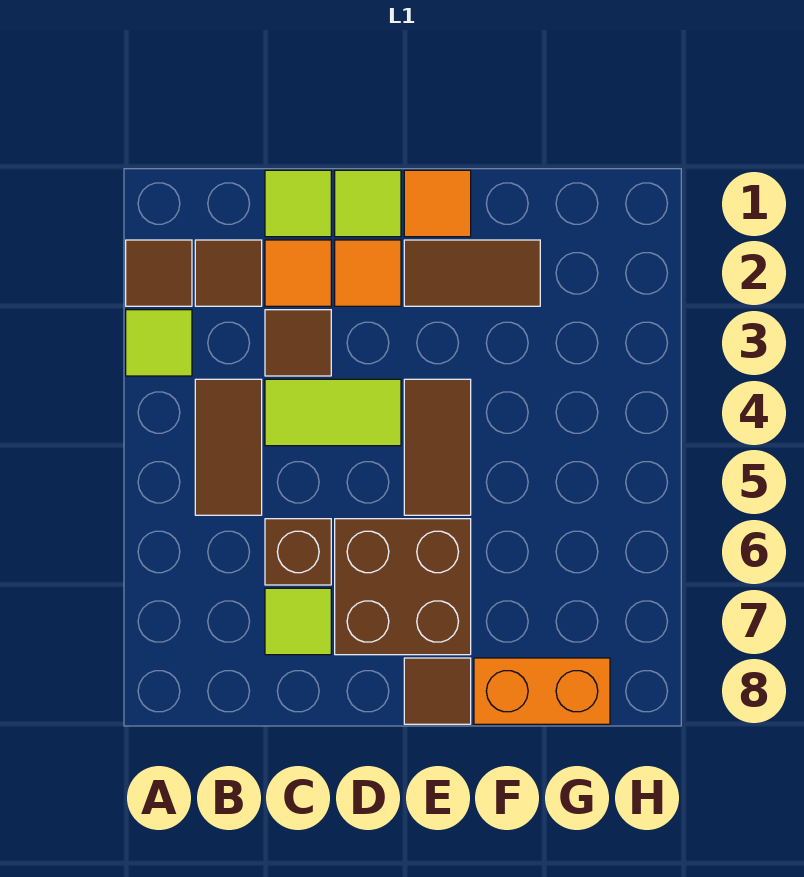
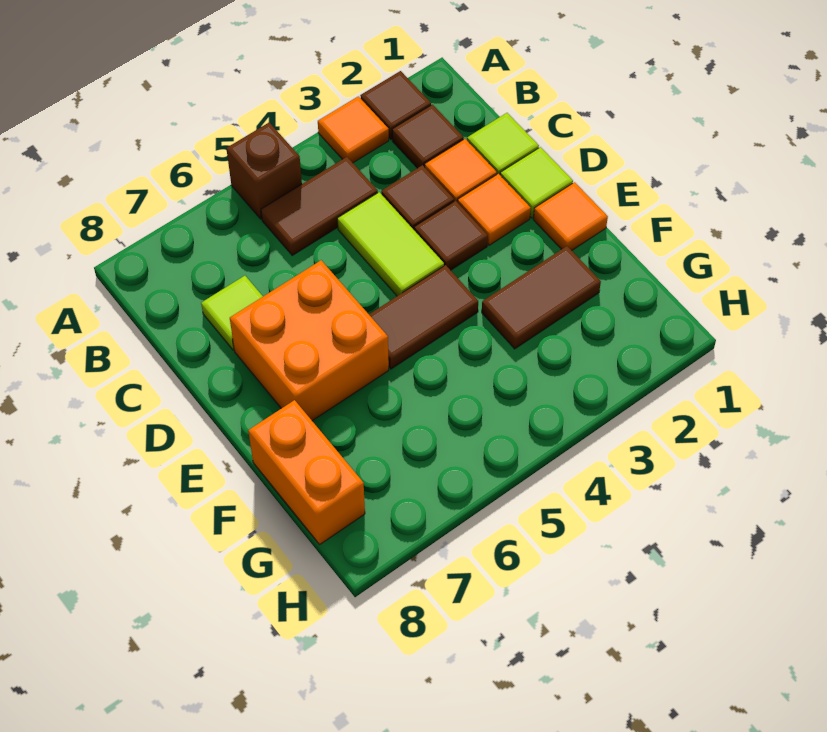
lime 1x1 tile [126,310,192,376] -> orange 1x1 tile [318,96,389,163]
brown 1x1 brick [265,519,331,585] -> brown 1x1 brick moved to [226,123,302,219]
brown 2x2 brick [335,519,471,655] -> orange 2x2 brick [230,260,389,421]
brown 1x2 tile [404,240,540,306] -> brown 1x2 tile turned to [482,246,601,349]
brown 1x1 tile [404,658,471,724] -> brown 1x1 tile moved to [414,201,488,270]

